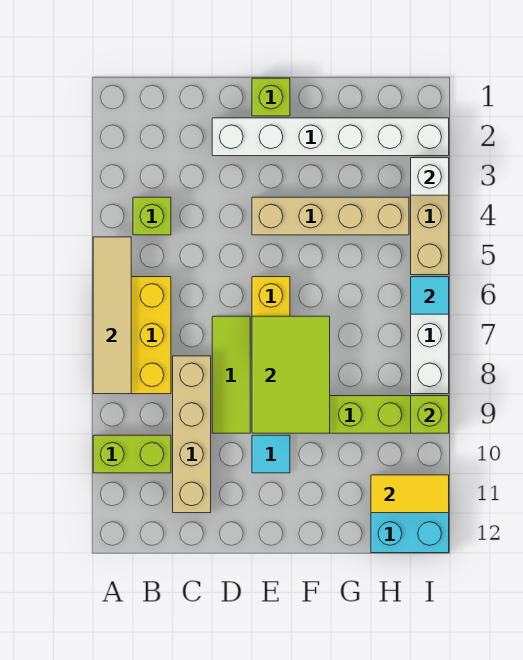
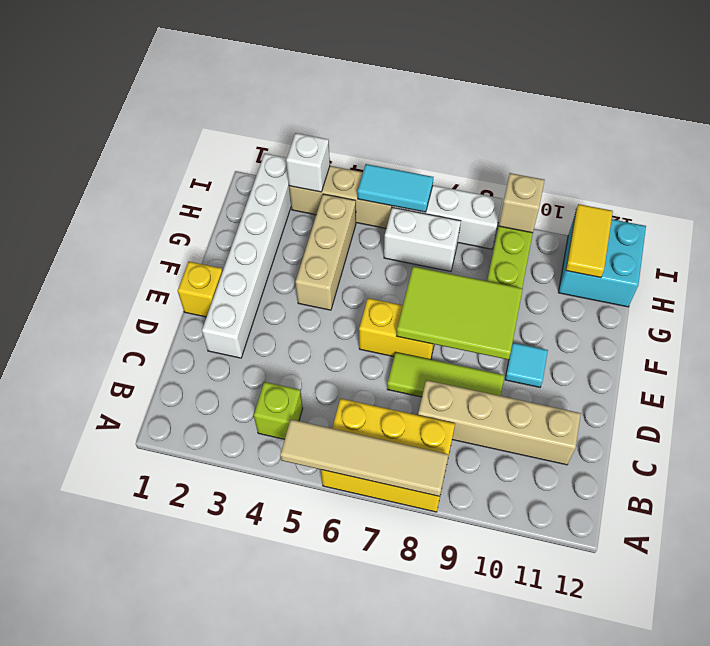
lime 1x2 brick [93,435,171,473] -> none
lime 1x1 brick [252,78,290,116] -> yellow 1x1 brick [178,262,223,317]
tan 1x4 brick [252,197,409,235] -> tan 1x3 brick [296,194,356,310]
none -> white 1x2 brick [384,207,461,271]
cyan 1x1 tile [411,277,449,314] -> cyan 1x2 tile [358,164,433,212]
lime 1x1 brick [411,396,449,433] -> tan 1x1 brick [499,173,544,233]

